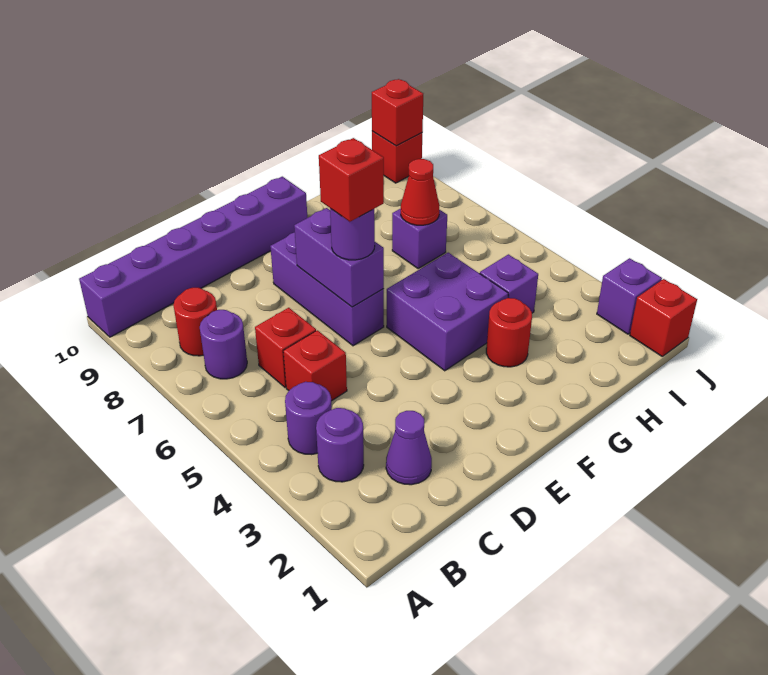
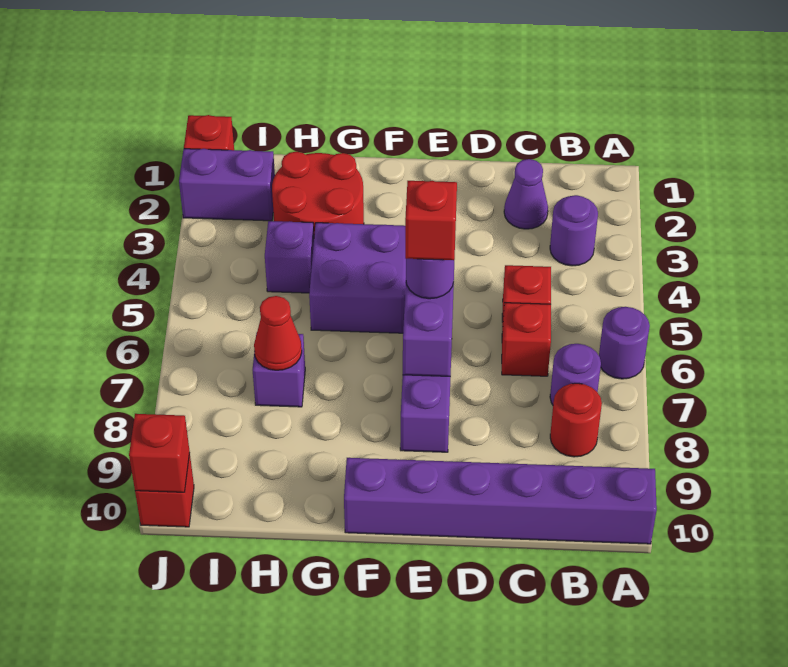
purple 1x1 round brick [285,382,332,455] -> purple 1x1 round brick moved to [599,307,650,379]
red 1x1 round brick [486,298,532,367] -> red 2x2 round brick [272,152,364,235]
purple 1x1 brick [597,258,662,334] -> purple 1x2 brick [179,149,275,221]

